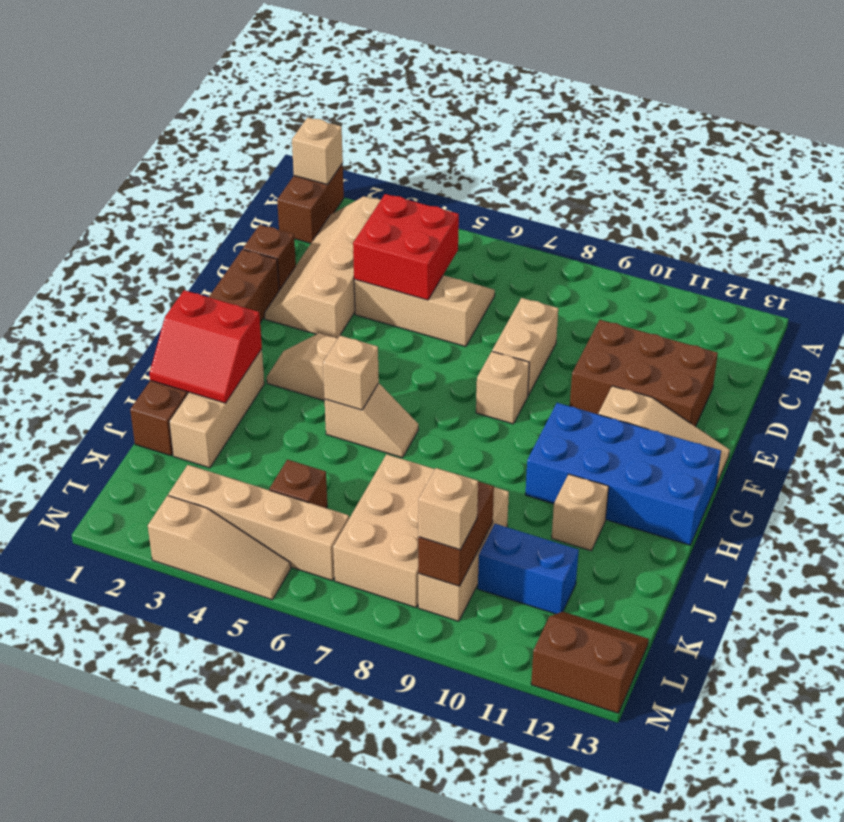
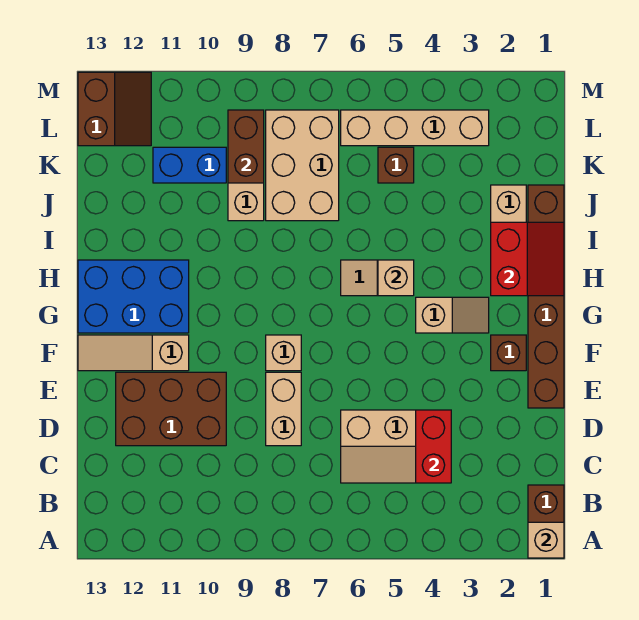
tan 2x4 slope [264,196,381,339] -> none
red 2x2 brick [353,194,459,300] -> red 1x2 brick [416,410,451,483]
brown 1x1 brick [243,225,296,290] -> brown 1x1 brick moved to [491,335,526,371]
blue 2x4 brick [525,403,721,545] -> blue 2x3 brick [78,260,189,333]
red 2x2 slope [149,290,262,403] -> red 2x2 slope turned to [491,222,564,296]
tan 1x1 brick [552,474,609,551] -> none
tan 1x1 brick [418,468,478,550] -> none
brown 2x2 slope [531,612,649,713] -> brown 2x2 slope turned to [78,72,151,146]
tan 1x3 slope [148,496,291,600] -> none

